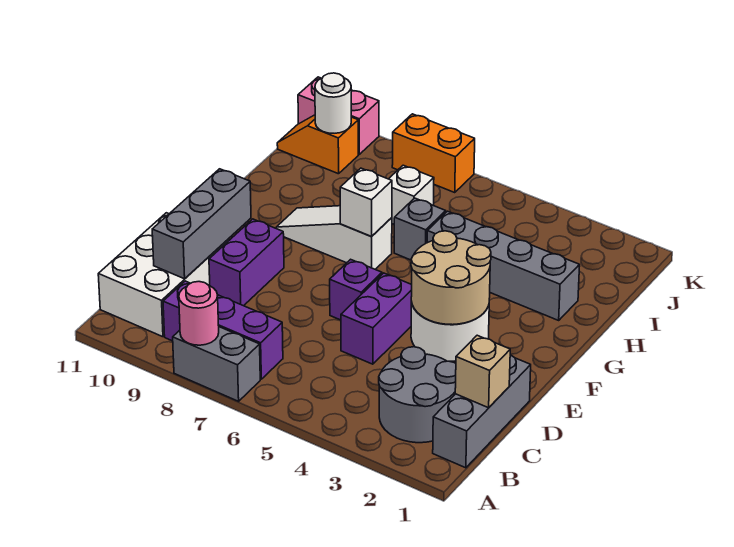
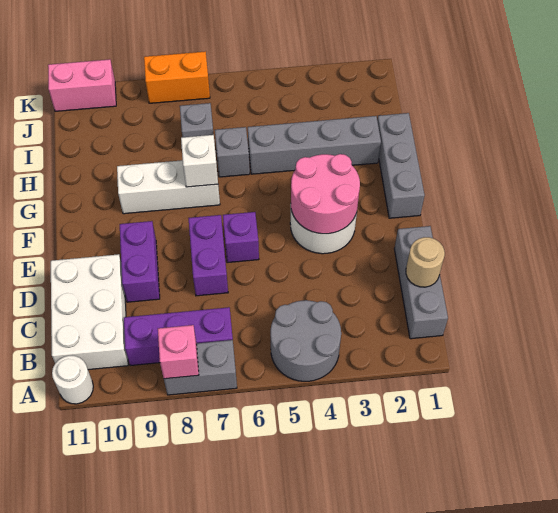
pink 1x1 round brick [179,282,219,345] -> pink 1x1 brick [158,325,199,379]
grey 2x2 round brick [379,347,456,443] -> grey 2x2 round brick moved to [271,300,341,381]
tan 1x1 brick [455,335,510,408] -> tan 1x1 round brick [406,237,445,287]
grey 1x3 brick [152,169,251,279] -> grey 1x3 brick moved to [377,113,425,218]
purple 1x2 brick [341,273,412,364] -> purple 1x2 brick moved to [188,215,228,296]
tan 2x2 round brick [411,231,491,325] -> pink 2x2 round brick [291,154,360,234]
white 1x3 slope [276,206,392,269] -> white 1x3 brick [117,160,220,214]
white 1x1 brick [389,165,434,224] -> grey 1x1 brick [180,103,214,137]
orange 1x2 slope [277,115,358,174] -> none
white 1x1 round brick [315,73,351,133] -> white 1x1 round brick moved to [52,356,93,404]

